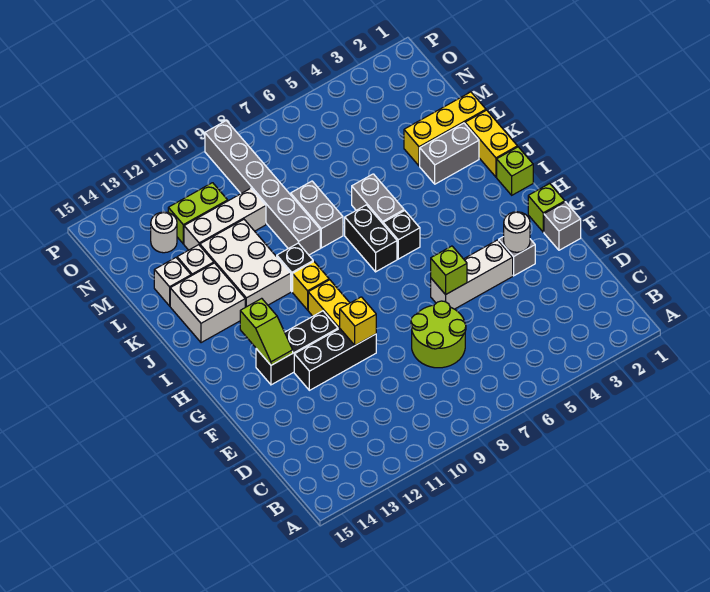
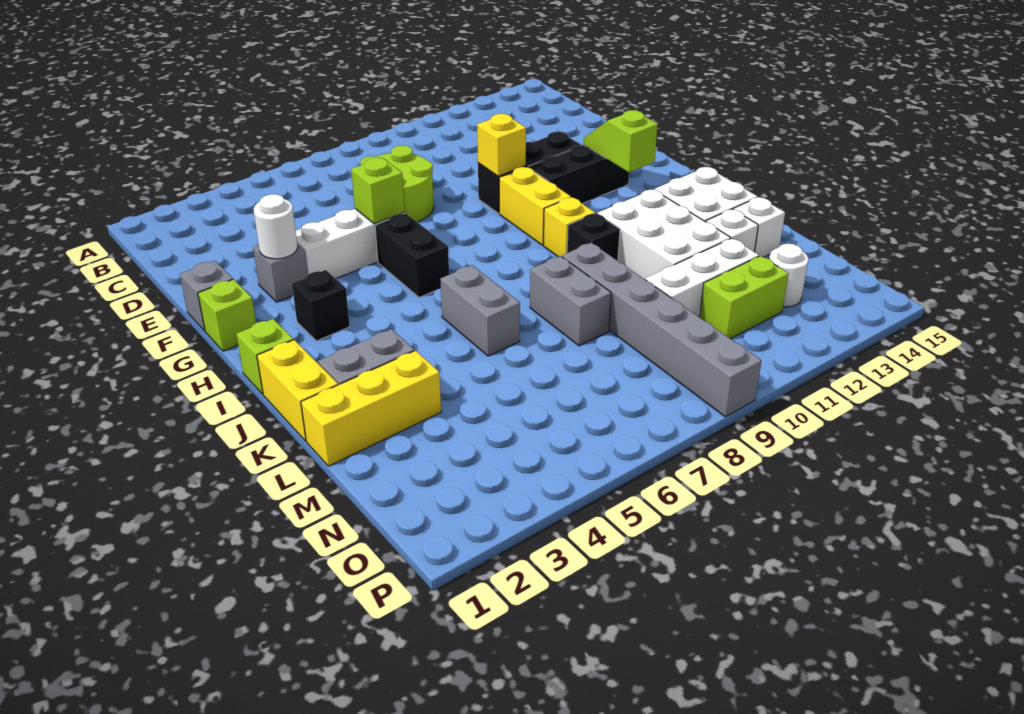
black 1x1 brick [383,211,420,259] -> black 1x1 brick moved to [292,270,350,341]
black 1x2 brick [345,205,397,272] -> black 1x2 brick moved to [375,213,449,297]

